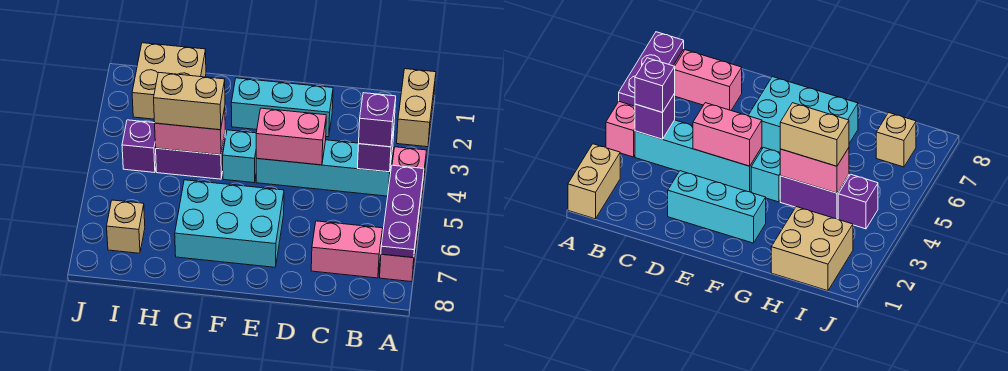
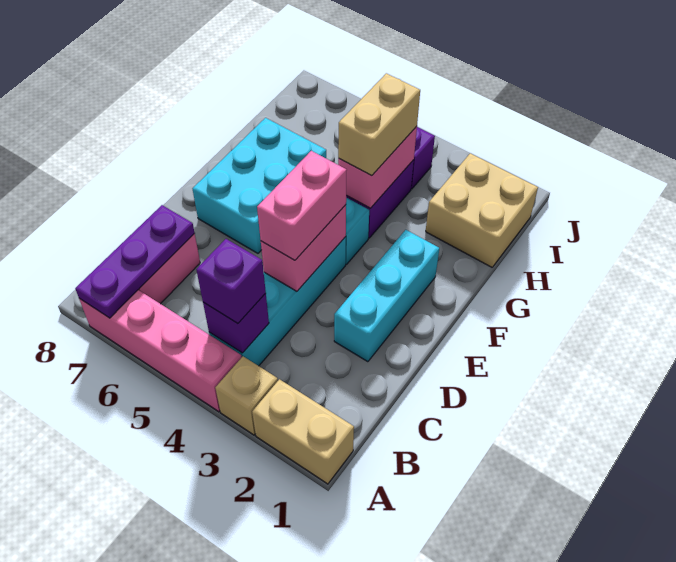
purple 1x3 plate [381,165,424,258] -> purple 1x3 plate turned to [75,205,194,318]
none -> pink 1x2 brick [257,151,347,260]
tan 1x1 brick [107,200,145,253] -> tan 1x1 brick moved to [215,356,278,435]

